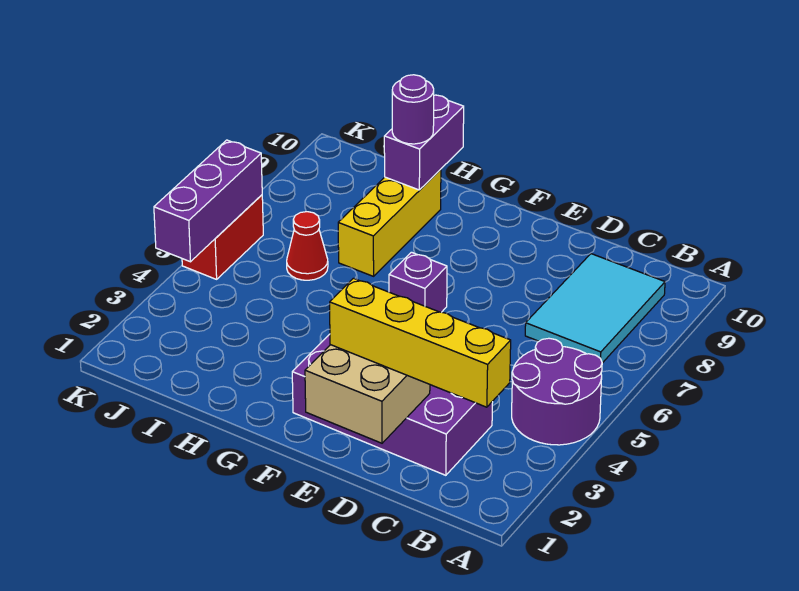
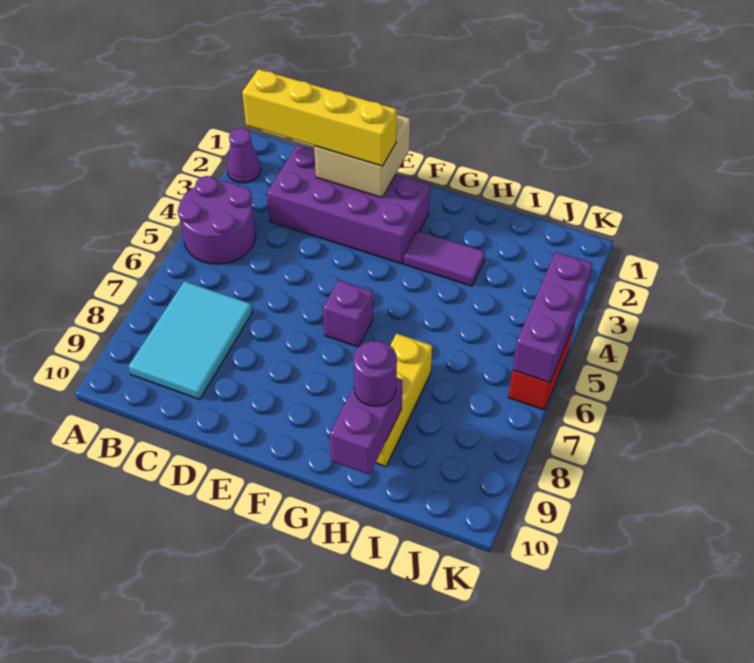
none -> purple 1x1 cone [227,128,261,183]
none -> purple 1x2 tile [404,231,485,286]
red 1x1 cone [287,212,328,280] -> none

